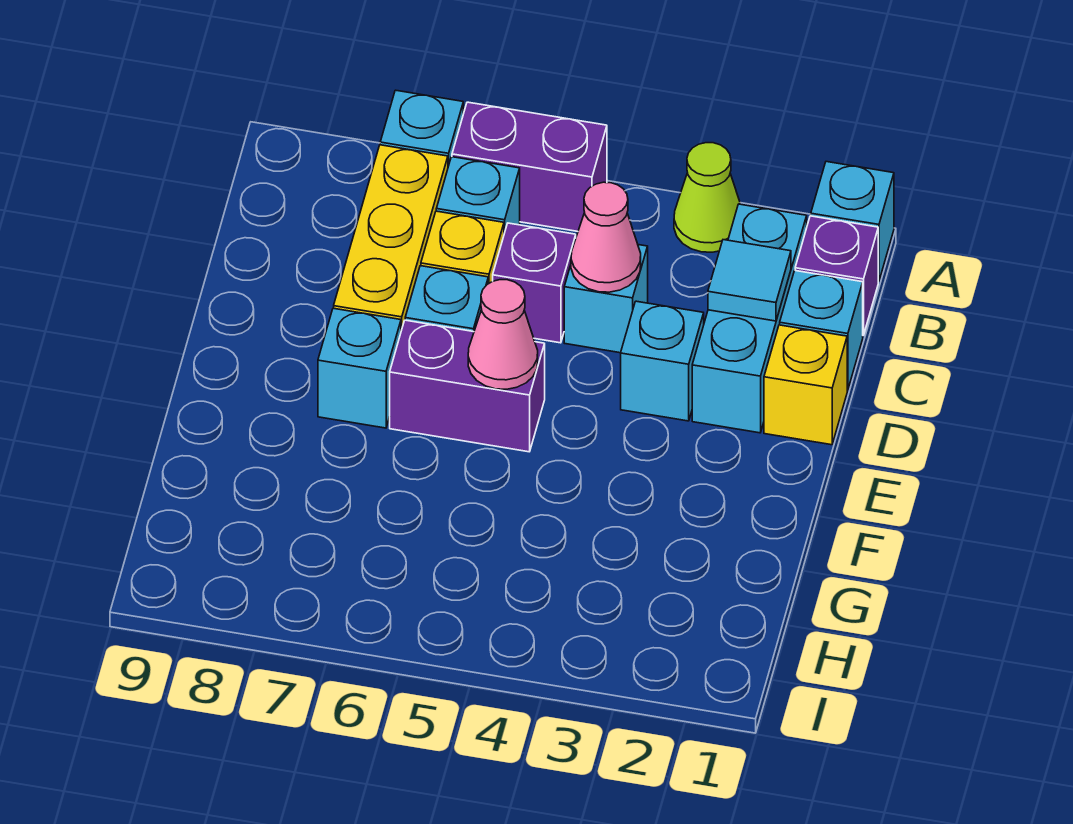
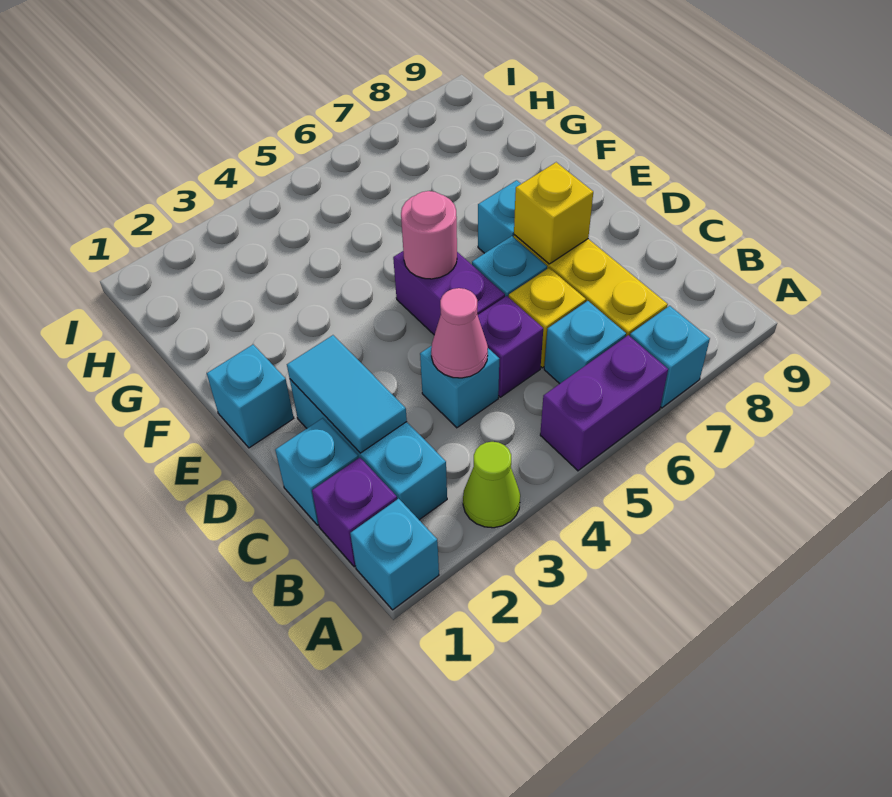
cyan 1x1 tile [708,240,791,321] -> cyan 1x2 tile [287,335,407,453]
yellow 1x1 brick [764,325,847,445] -> yellow 1x1 brick moved to [514,162,593,264]
cyan 1x1 brick [621,301,704,421] -> cyan 1x1 brick moved to [207,345,294,448]
purple 1x2 brick [390,320,545,452] -> purple 1x2 brick turned to [393,251,505,335]
pink 1x1 cone [468,280,538,389] -> pink 1x1 round brick [401,191,457,279]

